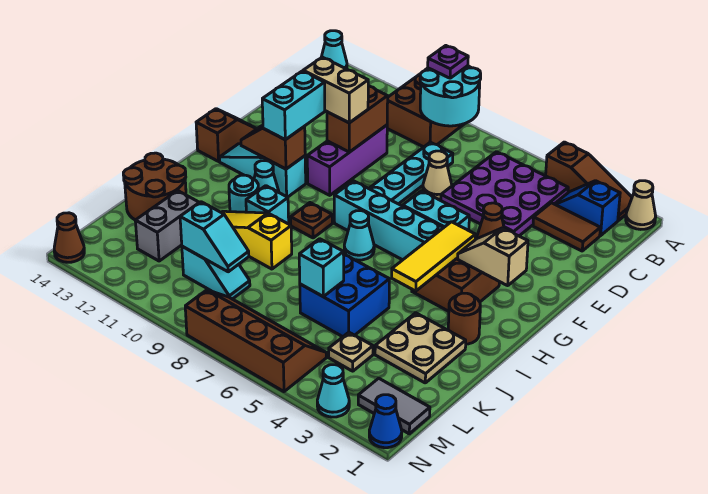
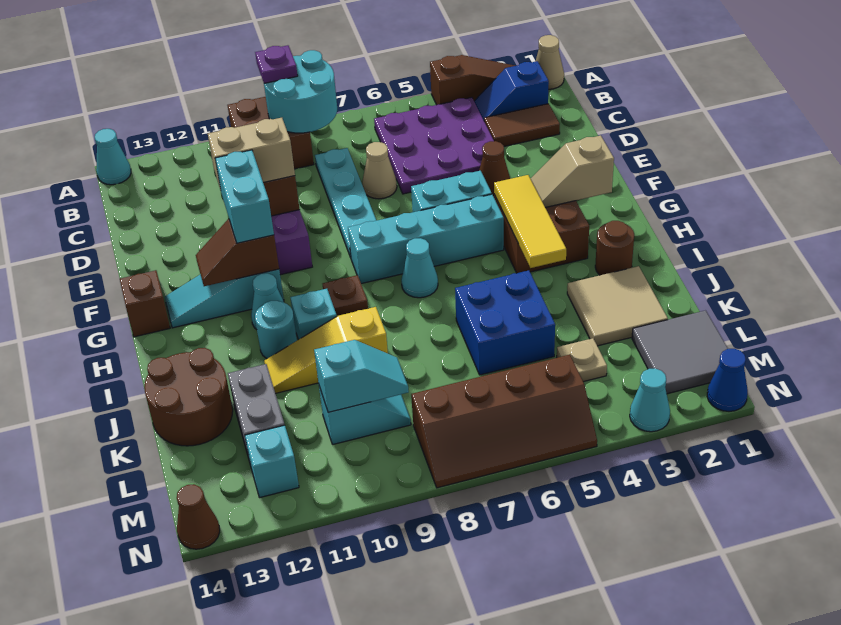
tan 2x2 plate [375,313,466,383] -> tan 2x2 tile [567,266,668,346]
cyan 1x1 brick [299,239,344,296] -> cyan 1x1 brick moved to [245,425,299,498]
grey 1x2 tile [358,378,430,434] -> grey 2x2 tile [632,311,728,394]
brown 2x4 slope [185,290,326,392] -> brown 2x4 slope turned to [411,355,597,488]

